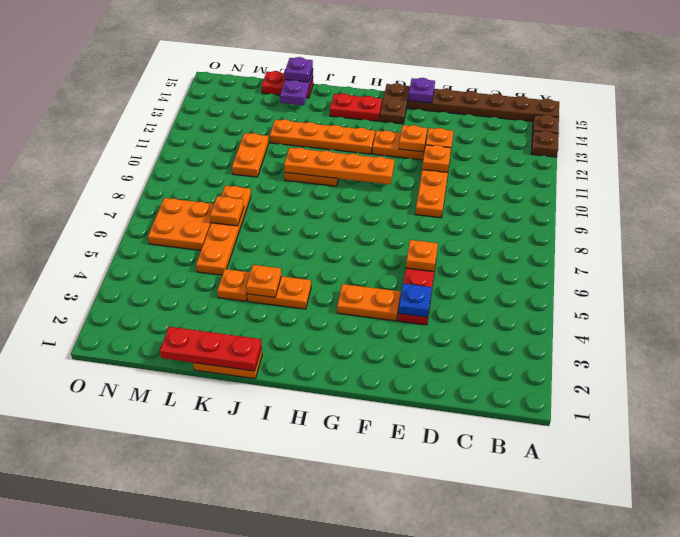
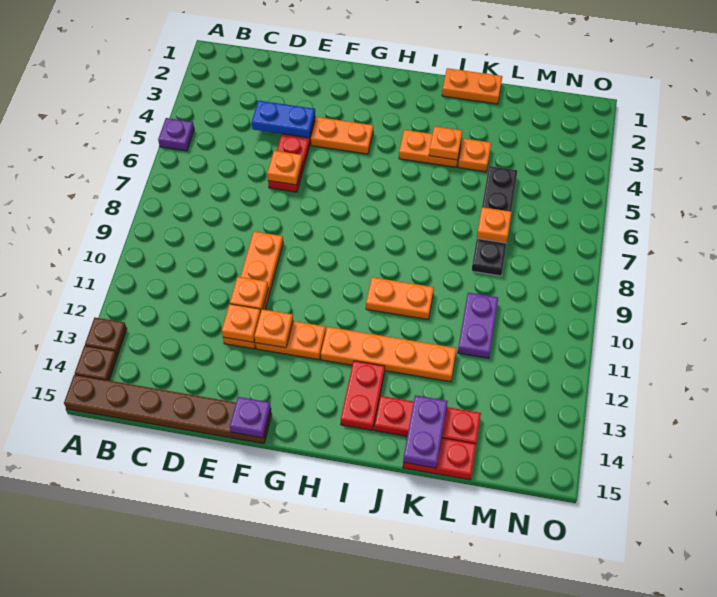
blue 1x1 plate [399,284,432,317] -> blue 1x2 plate [252,101,315,138]
orange 1x4 plate [284,148,394,184] -> none
brown 1x2 plate [380,83,410,124] -> none
red 1x2 plate [330,93,382,121] -> red 1x2 plate turned to [341,361,385,430]
red 1x3 plate [160,327,262,371] -> red 1x3 plate moved to [375,396,481,444]
purple 1x1 plate [285,57,313,82] -> purple 1x1 plate moved to [158,118,194,151]
orange 1x4 plate [196,186,251,275] -> black 1x4 plate [471,166,517,276]
orange 1x2 plate [232,133,269,177] -> purple 1x2 plate [458,293,498,358]
orange 2x2 plate [148,198,214,250] -> none

